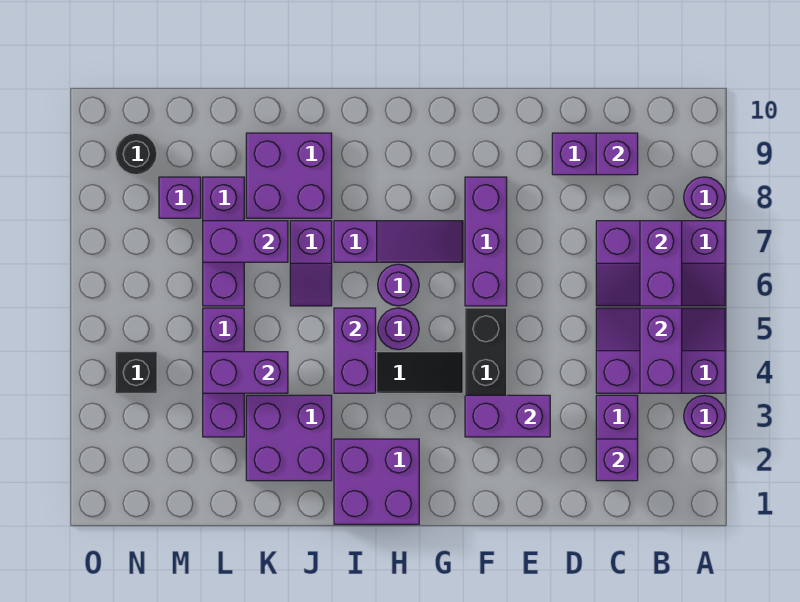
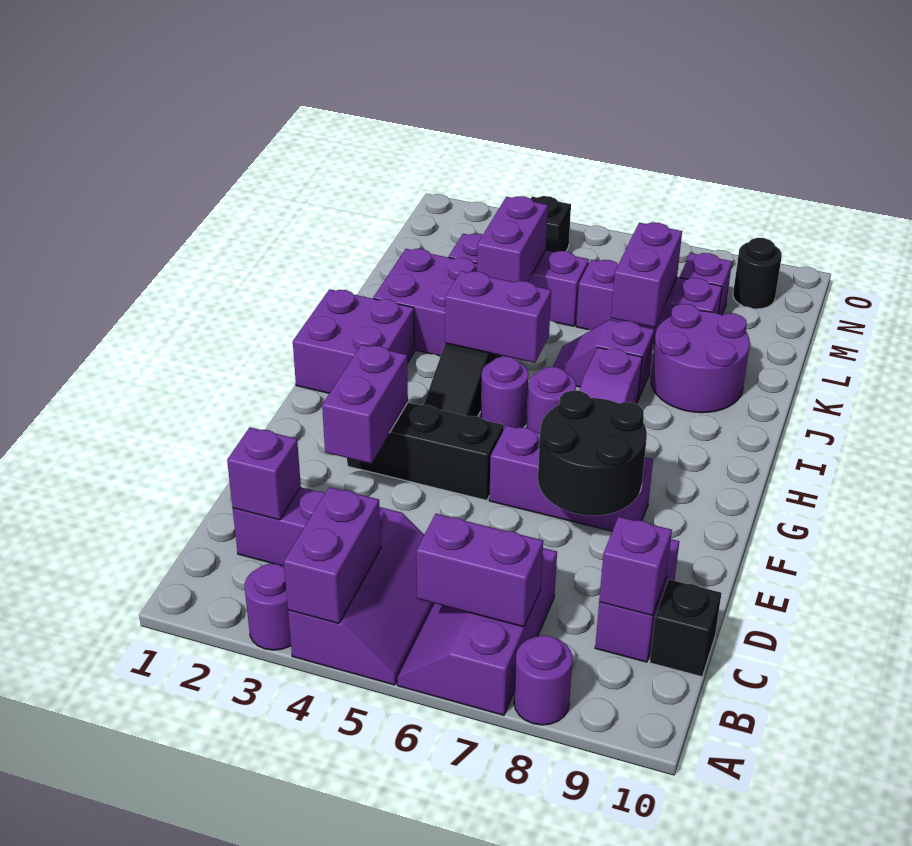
purple 1x2 brick [640,308,682,393] -> purple 1x2 brick turned to [284,487,381,624]
none -> black 1x1 brick [650,580,722,677]
none -> black 2x2 round brick [538,390,647,515]
purple 2x2 brick [246,133,332,218] -> purple 2x2 round brick [651,304,750,413]

